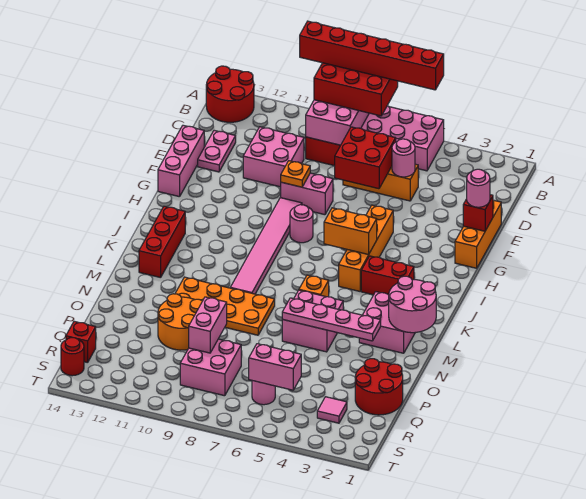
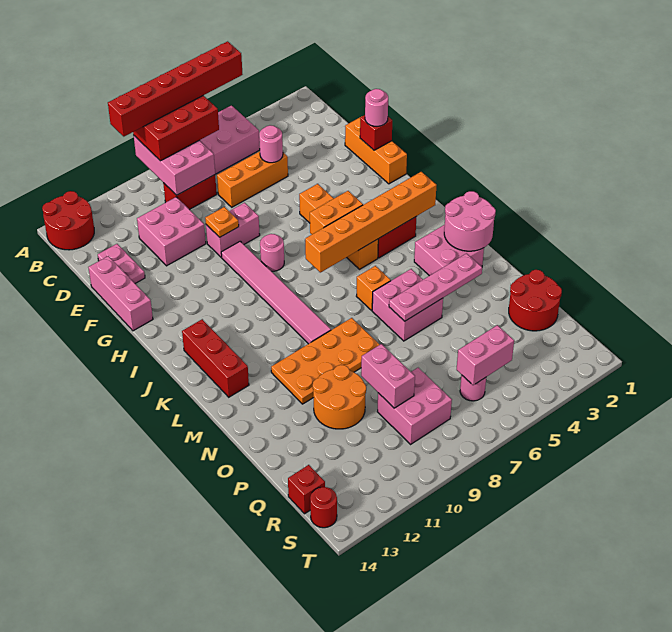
red 2x2 brick [335,127,396,189] -> none
none -> orange 1x6 brick [305,172,437,272]
pink 1x1 tile [317,397,347,423] -> none

